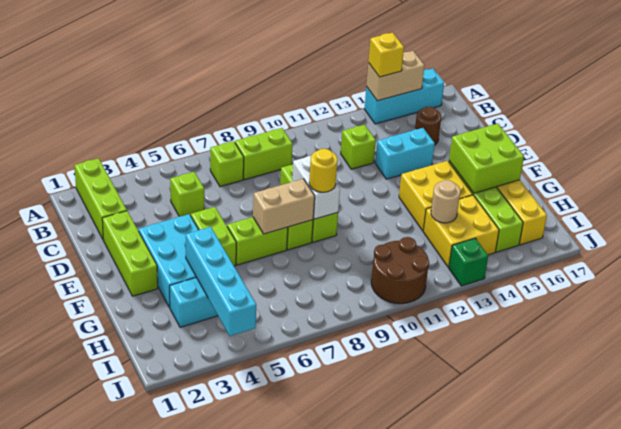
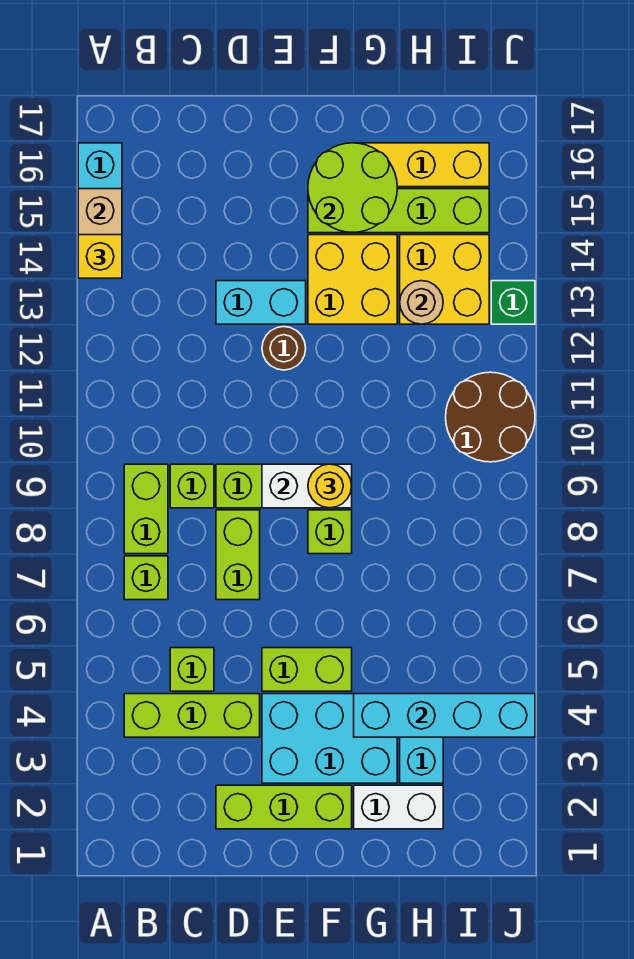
lime 1x3 brick [74,158,127,240] -> lime 1x3 brick moved to [124,694,260,737]
lime 1x1 brick [341,125,376,169] -> lime 1x1 brick moved to [170,464,214,508]
brown 1x1 round brick [415,107,441,145] -> brown 1x1 round brick moved to [262,327,306,370]
cyan 1x2 brick [375,128,435,179] -> cyan 1x2 brick turned to [216,281,306,324]
lime 1x2 brick [227,217,288,265] -> lime 1x2 brick moved to [216,510,260,600]
tan 1x2 brick [253,179,315,234] -> none
lime 2x2 brick [449,124,524,193] -> lime 2x2 round brick [308,143,397,232]
none -> white 1x2 brick [354,785,443,829]

